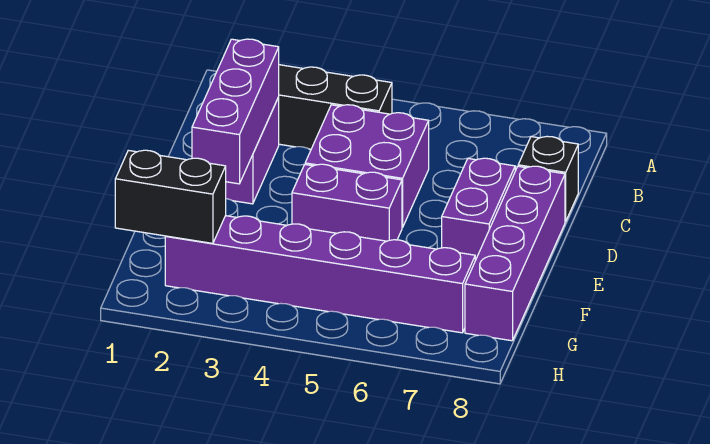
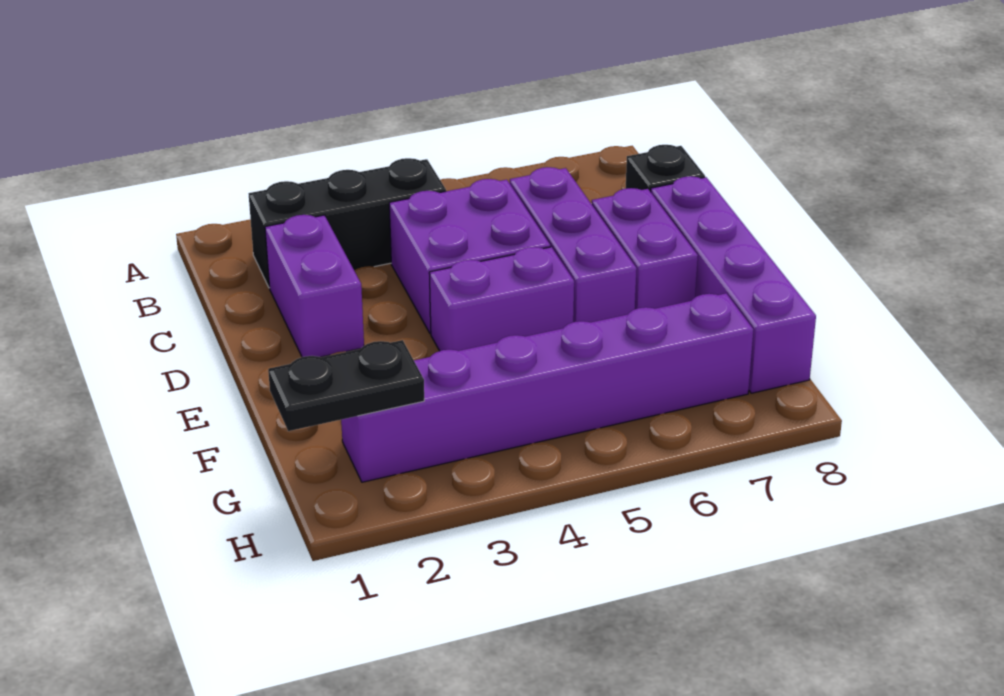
purple 1x3 brick [192,39,279,184] -> purple 1x3 brick moved to [510,167,637,322]
black 1x2 brick [115,150,226,243] -> black 1x2 plate [268,340,424,431]

